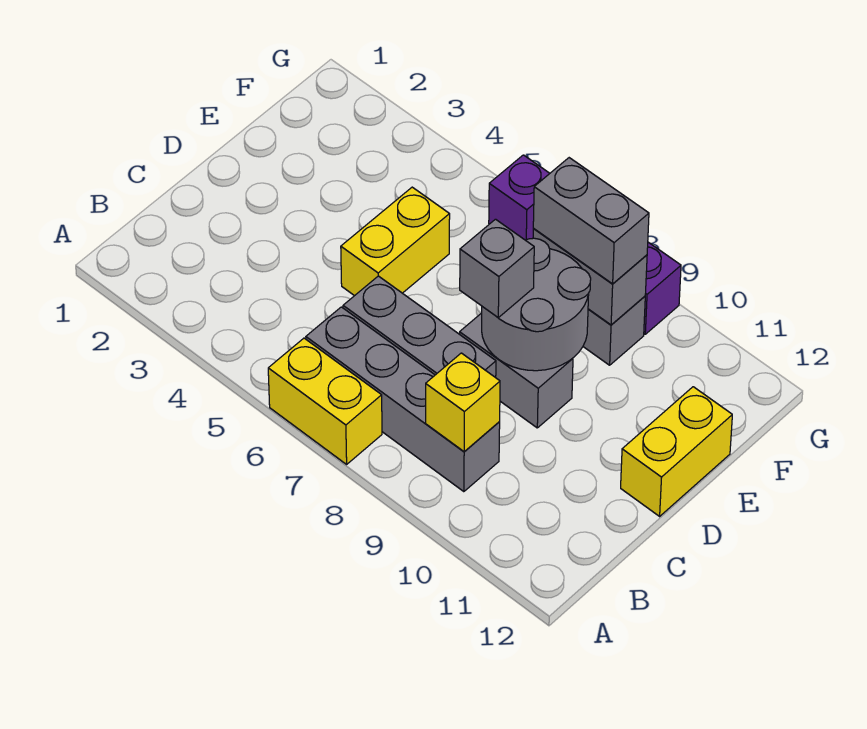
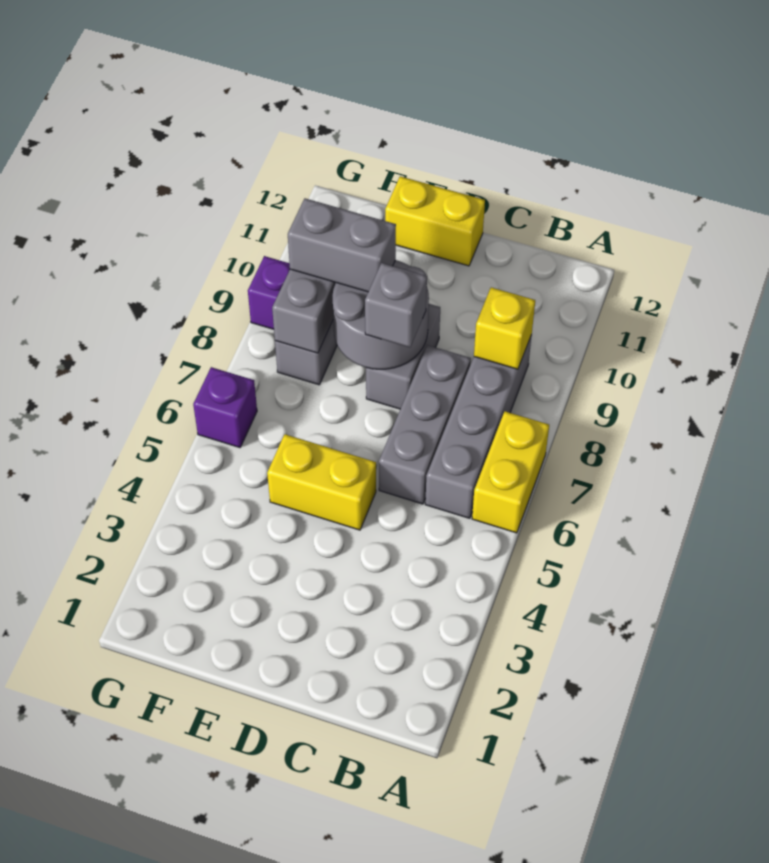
grey 1x2 brick [533,158,649,284] -> grey 1x2 brick turned to [288,198,396,292]

